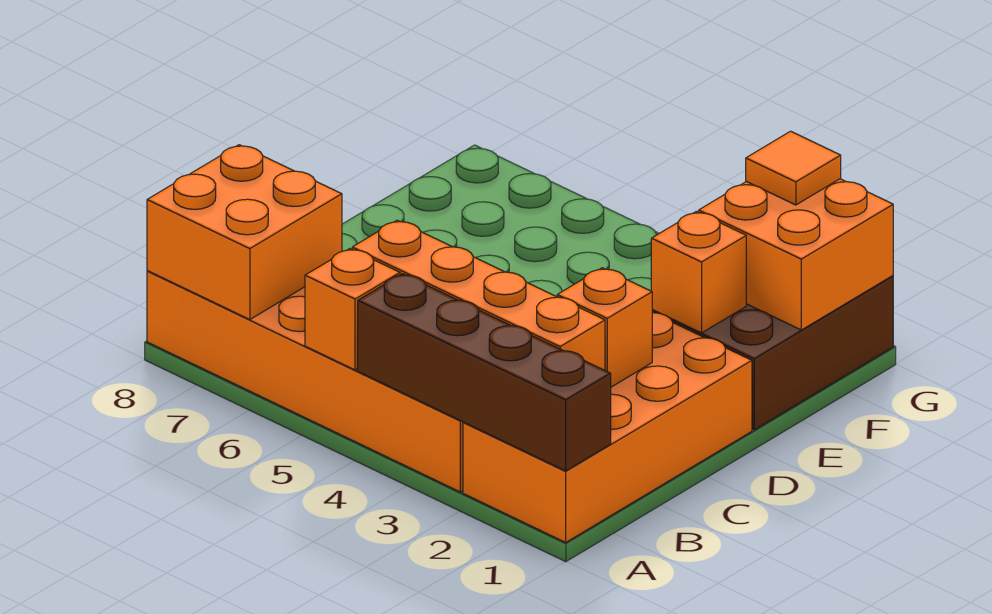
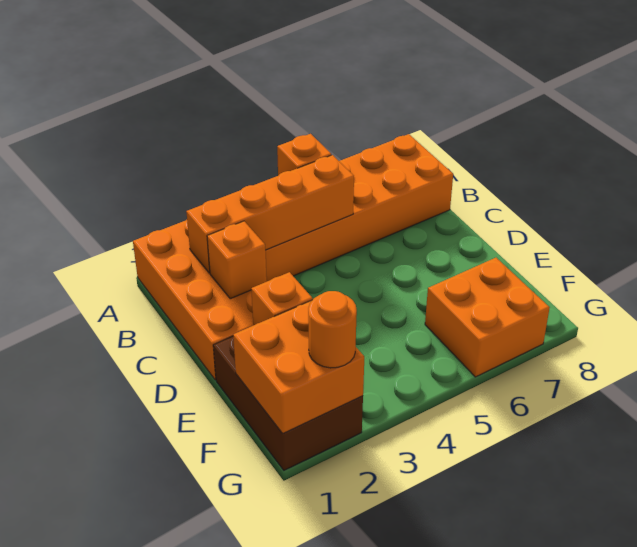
brown 1x4 brick [358,274,611,471] -> none
orange 2x2 brick [147,145,342,320] -> orange 2x2 brick moved to [425,258,550,377]
orange 1x1 tile [746,131,841,205] -> orange 1x1 round brick [308,291,357,368]

